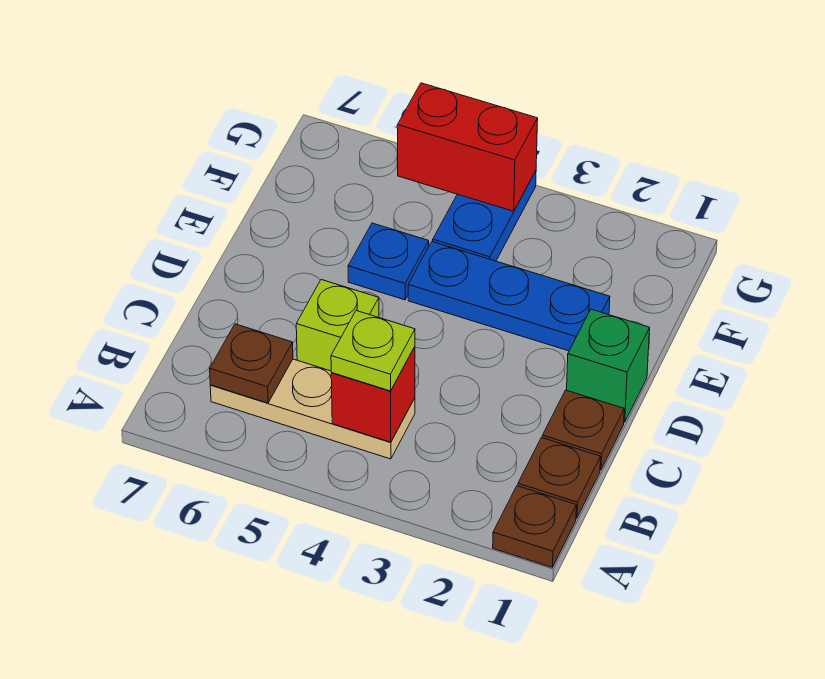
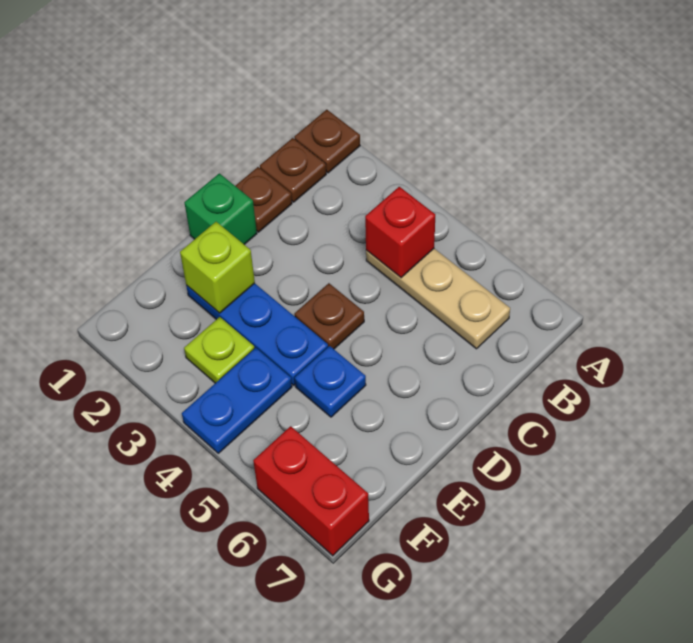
lime 1x1 plate [331,311,415,391] -> lime 1x1 plate moved to [184,317,254,383]
brown 1x1 plate [210,324,293,403] -> brown 1x1 plate moved to [295,283,364,349]
lime 1x1 brick [296,280,379,371] -> lime 1x1 brick moved to [180,222,255,313]
red 1x2 brick [397,83,538,211] -> red 1x2 brick moved to [253,426,369,556]

